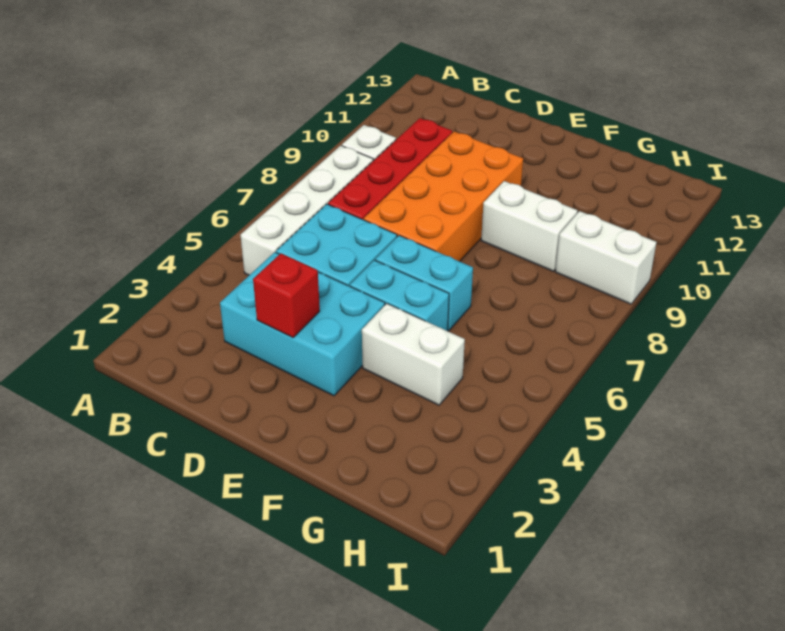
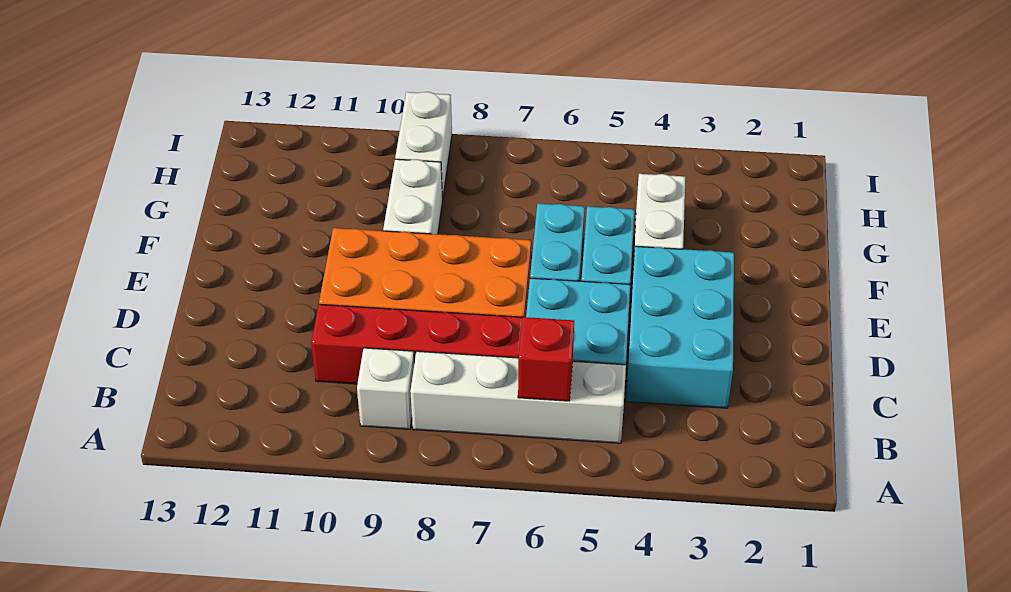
red 1x1 brick [253,253,320,338] -> red 1x1 brick moved to [518,317,574,401]

